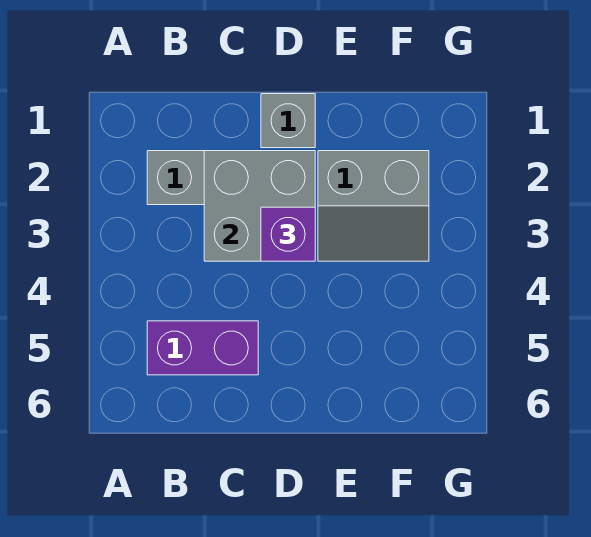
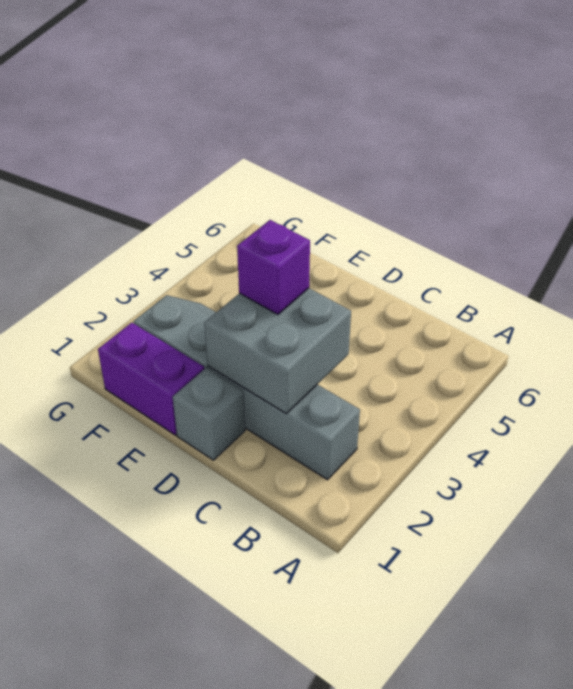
purple 1x2 brick [147,321,258,375] -> purple 1x2 brick moved to [98,323,204,435]

